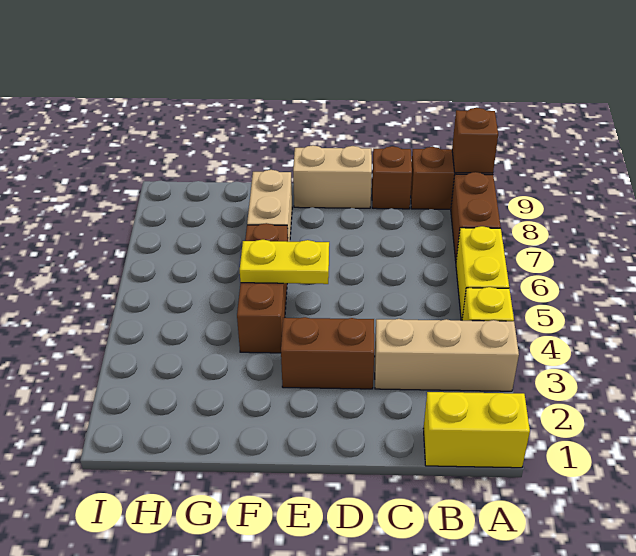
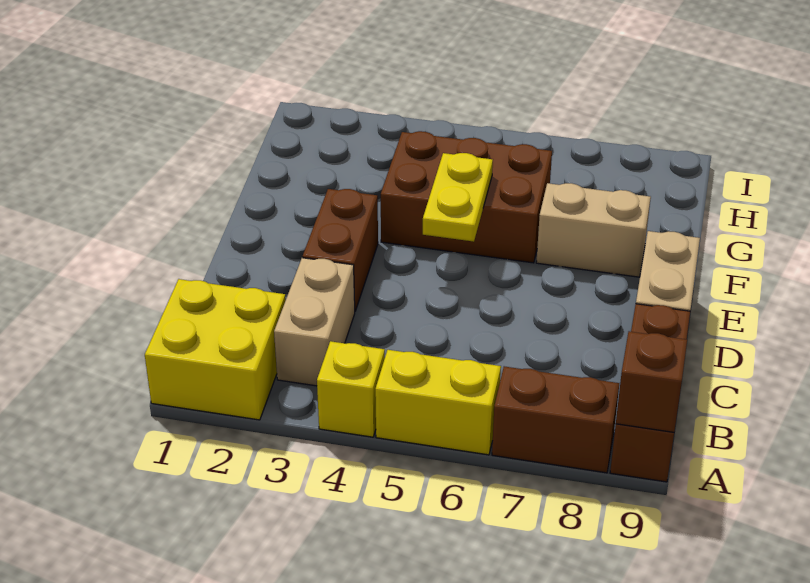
yellow 1x2 brick [423,392,530,468] -> yellow 2x2 brick [145,279,286,420]
tan 1x3 brick [374,319,519,391] -> tan 1x2 brick [274,258,355,386]
brown 1x3 brick [237,223,288,353] -> brown 2x3 brick [381,131,552,263]

